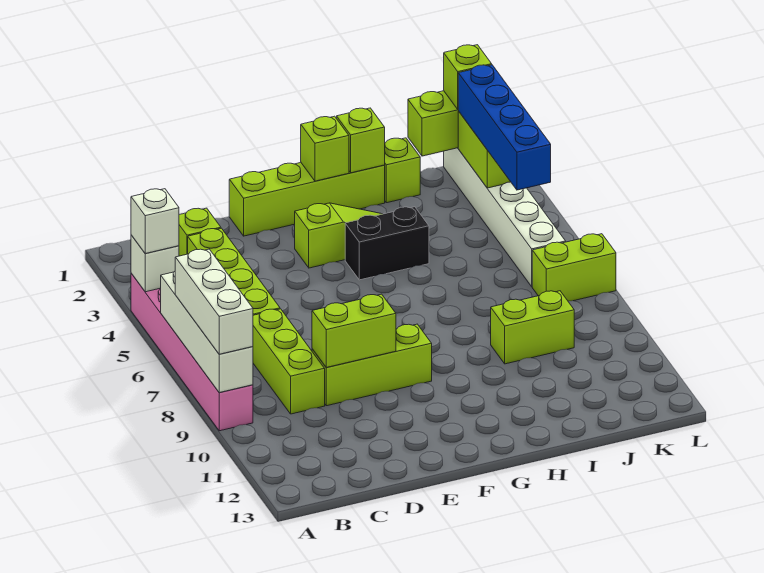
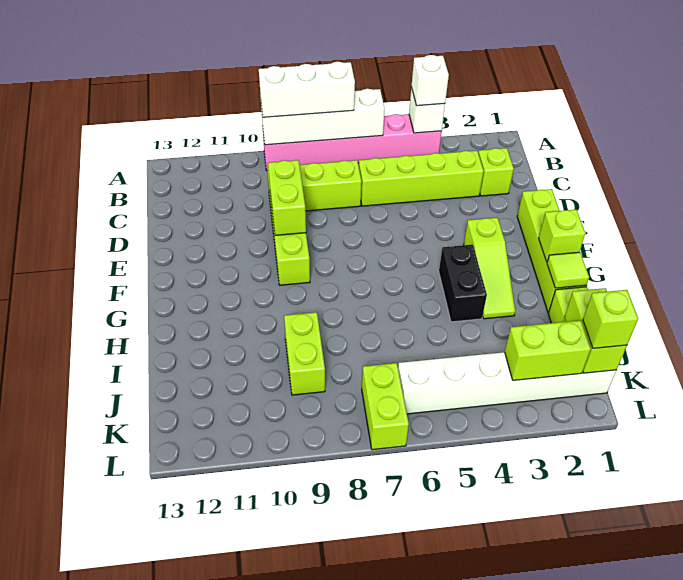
lime 1x1 brick [337,108,385,173] -> lime 1x1 tile [547,252,589,288]
blue 1x4 brick [458,65,551,190] -> none

